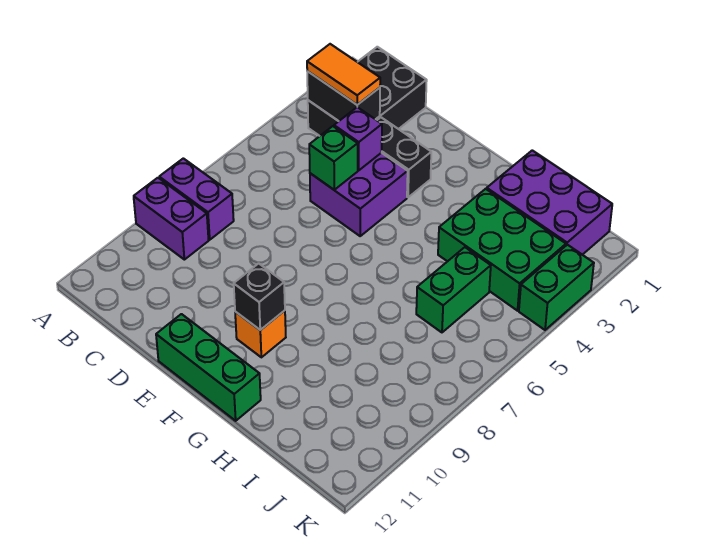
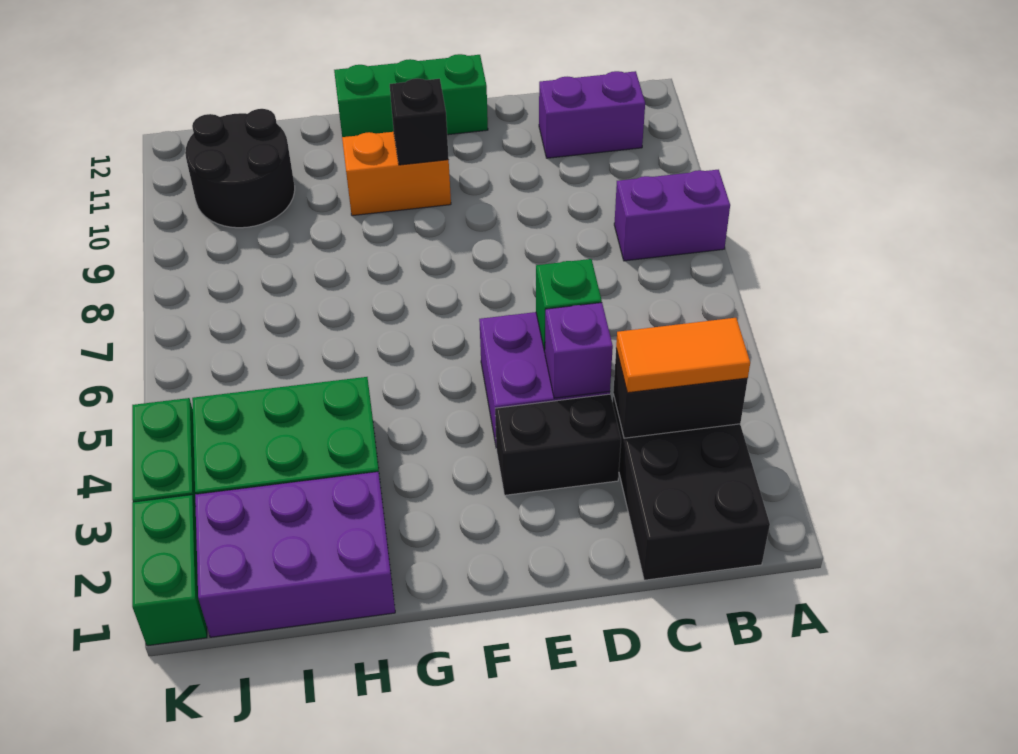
purple 1x2 brick [134,178,209,260] -> purple 1x2 brick moved to [539,71,645,158]
orange 1x1 brick [235,311,286,357] -> orange 1x2 brick [342,132,451,216]
green 1x2 brick [416,247,491,332] -> green 1x2 brick moved to [132,495,207,646]
none -> black 2x2 round brick [185,109,295,228]

